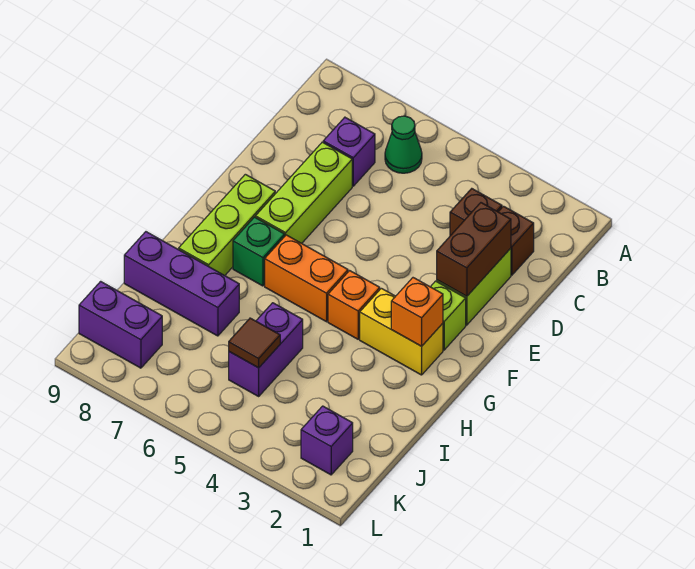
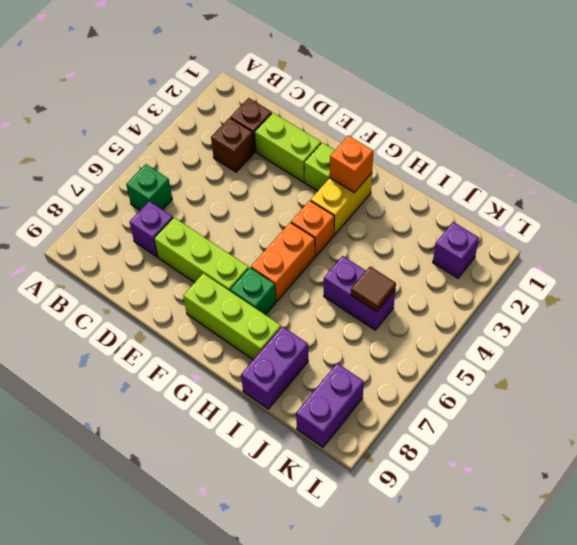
green 1x1 cone [385,116,422,173] -> green 1x1 brick [126,164,172,210]
brown 1x2 brick [437,203,511,296] -> none
purple 1x3 brick [124,232,239,336] -> purple 1x2 brick [241,326,308,409]

